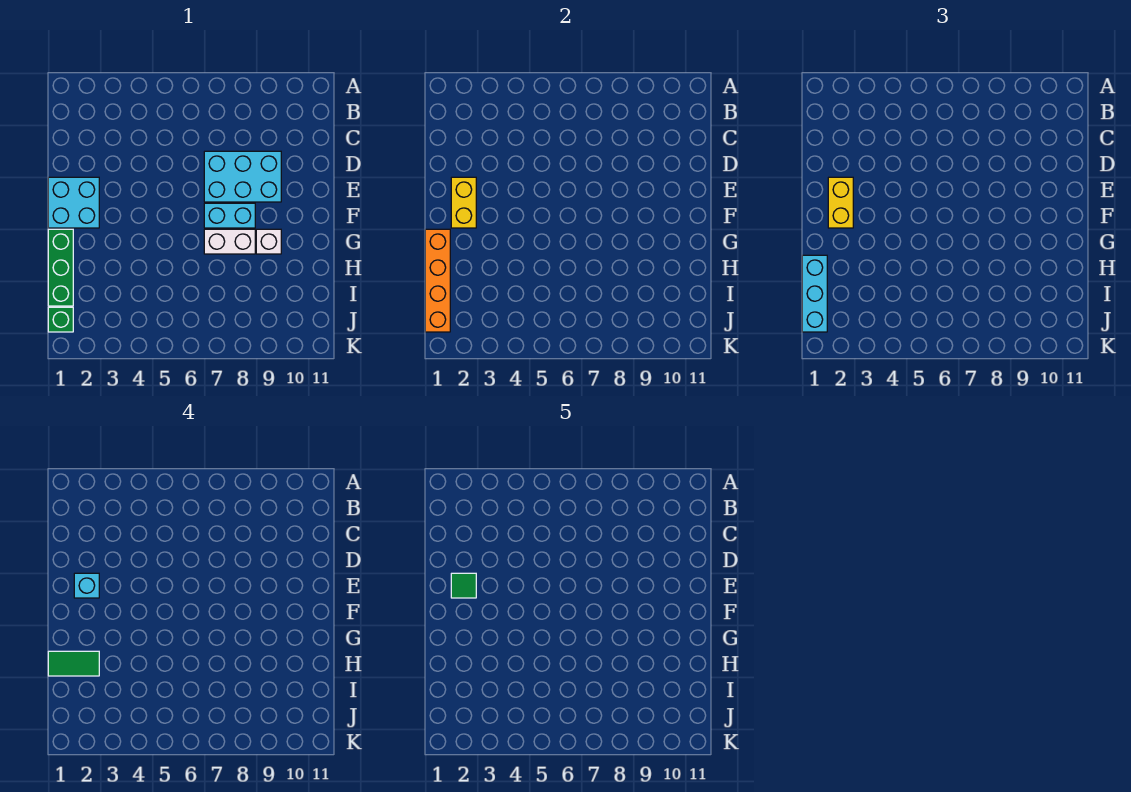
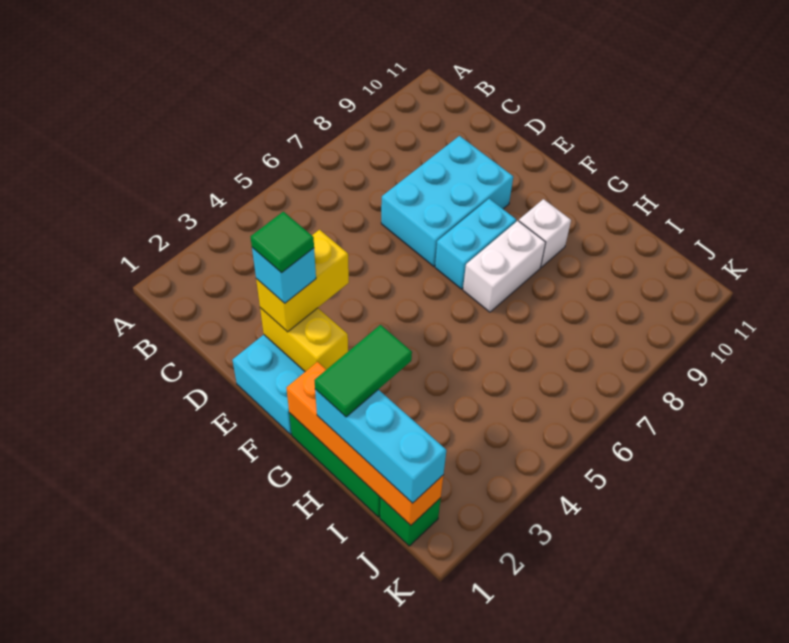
yellow 1x2 brick [828,177,853,228] -> yellow 1x2 brick turned to [256,230,349,332]

